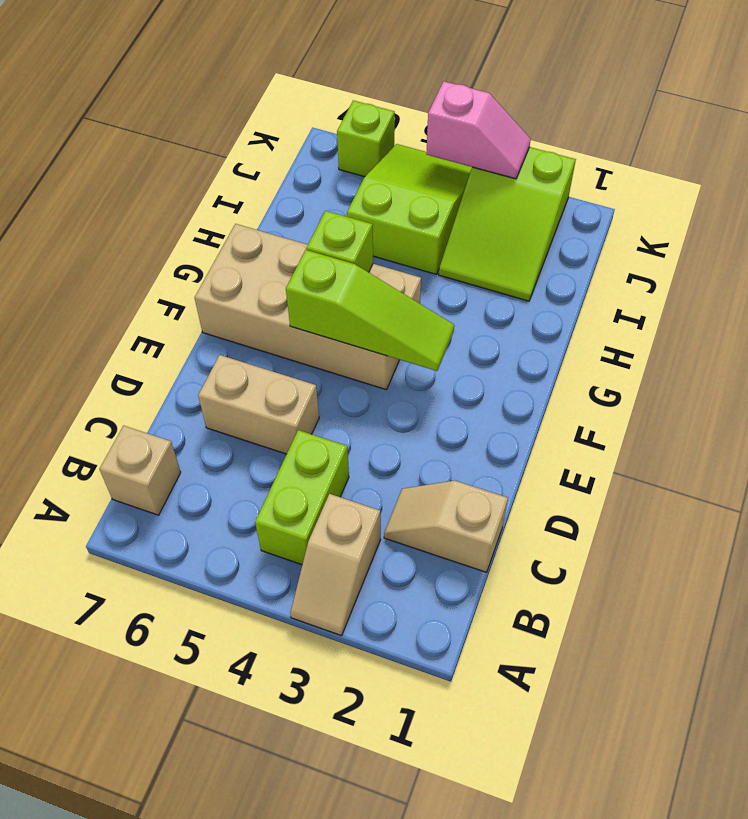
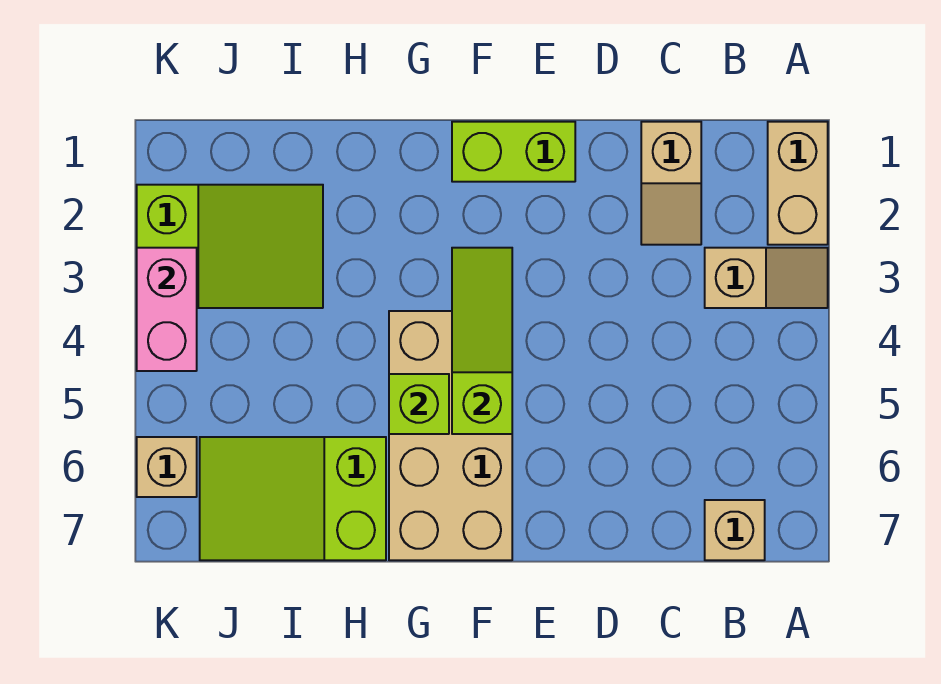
lime 1x2 brick [255,430,349,565] -> lime 1x2 brick moved to [452,122,575,182]
tan 1x2 brick [198,355,319,454] -> tan 1x2 brick moved to [768,122,828,245]
lime 2x3 slope [347,144,472,274] -> lime 2x3 slope moved to [200,437,386,560]
pink 1x2 slope [426,81,531,179] -> pink 1x2 brick [137,248,197,371]
lime 1x1 brick [337,100,395,177] -> tan 1x1 brick [137,437,197,497]

